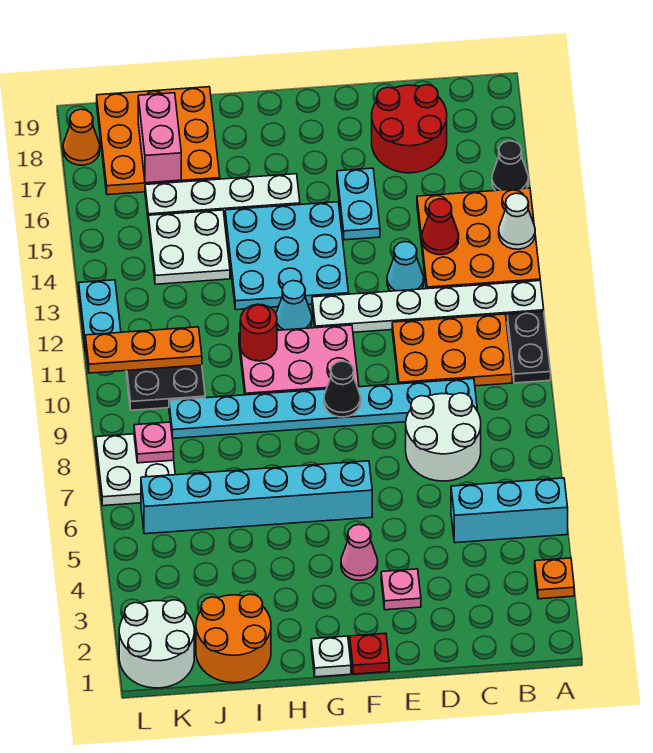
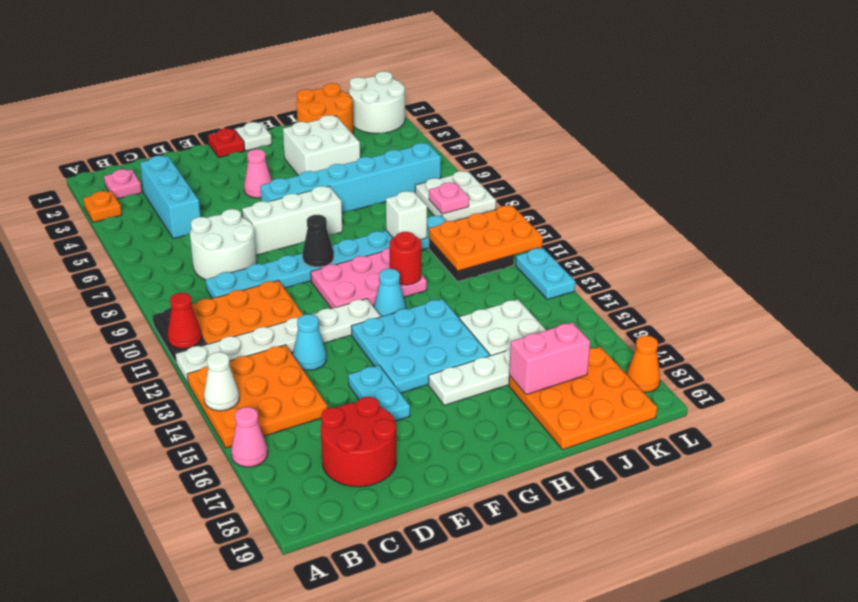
cyan 1x3 brick [451,478,568,543] -> cyan 1x3 brick turned to [140,156,200,239]
black 1x1 cone [492,141,528,191] -> pink 1x1 cone [231,407,268,467]
red 1x1 cone [422,199,459,255] -> red 1x1 cone moved to [167,293,202,349]
pink 1x1 plate [381,569,421,610] -> pink 1x1 plate moved to [104,169,142,199]
none -> white 1x3 brick [242,186,342,255]
none -> white 2x2 brick [283,115,360,176]
none -> white 1x1 brick [386,191,427,240]
orange 1x3 plate [85,327,202,373] -> orange 2x3 plate [429,206,543,271]
pink 1x2 brick [138,93,181,183] -> pink 1x2 brick turned to [509,322,590,395]

